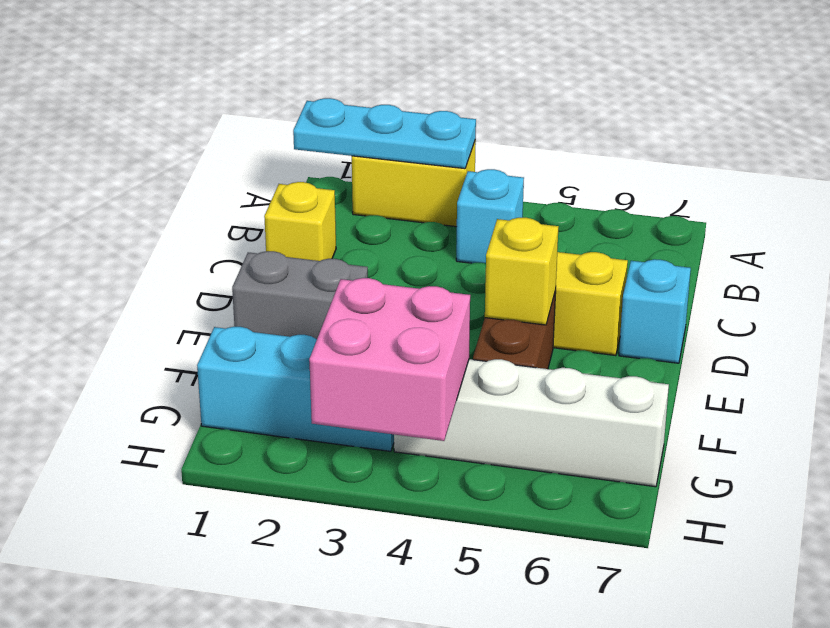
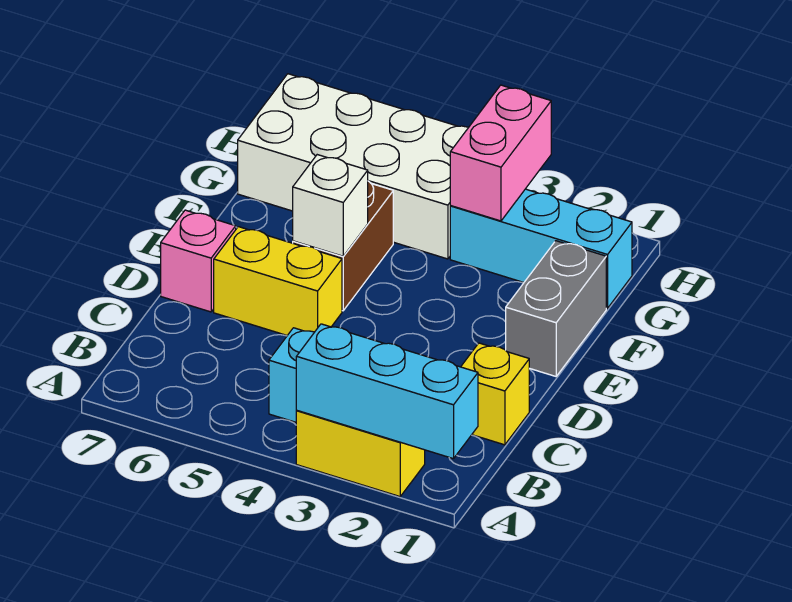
cyan 1x3 plate [293,98,476,169] -> cyan 1x3 brick [296,324,478,459]
cyan 1x1 brick [619,259,691,363] -> pink 1x1 brick [161,210,236,312]
grey 1x2 brick [232,251,368,339] -> grey 1x2 brick turned to [506,241,606,376]
yellow 1x1 brick [485,218,558,325] -> white 1x1 brick [293,155,368,256]
pink 2x2 brick [309,278,470,441] -> pink 1x2 brick [450,85,551,221]
white 1x4 brick [394,359,669,487] -> white 2x4 brick [238,74,469,259]

